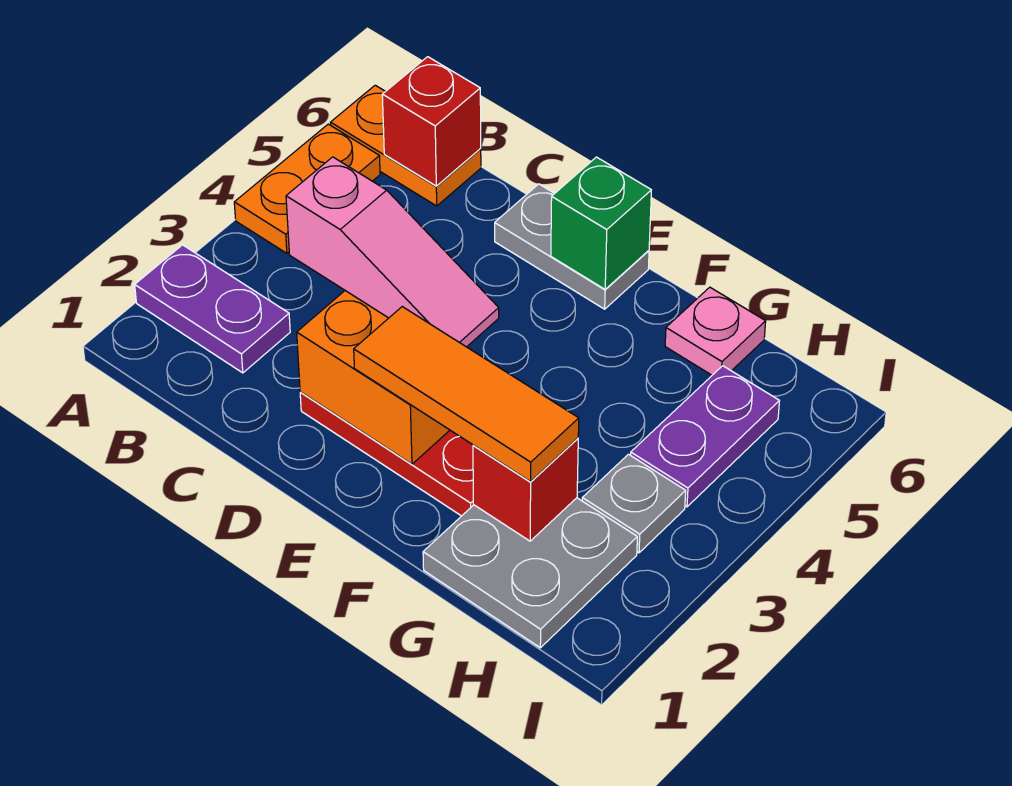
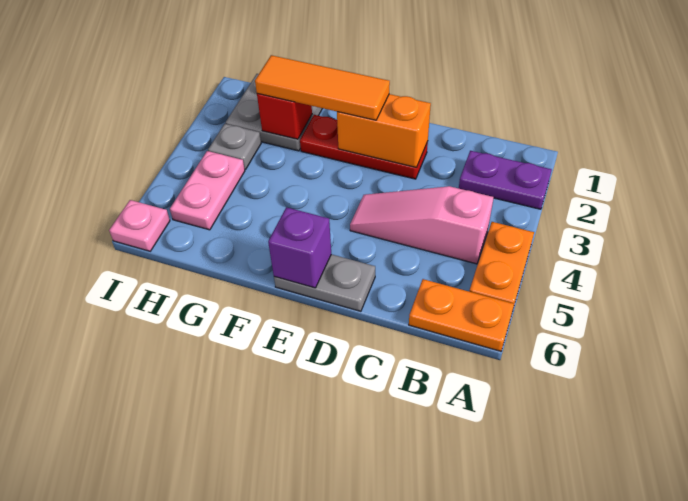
red 1x1 brick [382,57,481,186] -> none
green 1x1 brick [551,157,651,289] -> purple 1x1 brick [268,207,331,288]
pink 1x1 plate [665,287,766,375] -> pink 1x1 plate moved to [109,200,170,251]
purple 1x2 plate [631,366,779,507] -> pink 1x2 plate [170,151,245,230]

